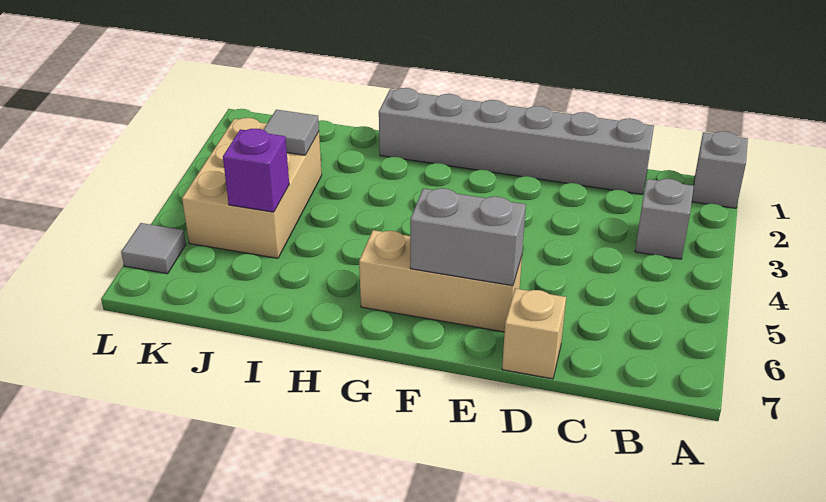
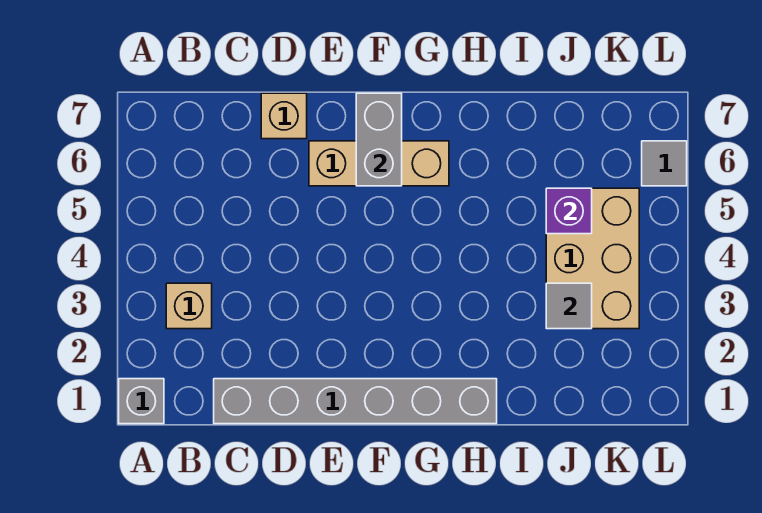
grey 1x1 brick [635,179,694,259] -> tan 1x1 brick [166,283,212,329]
grey 1x2 brick [410,188,526,286] -> grey 1x2 brick turned to [356,93,402,186]

